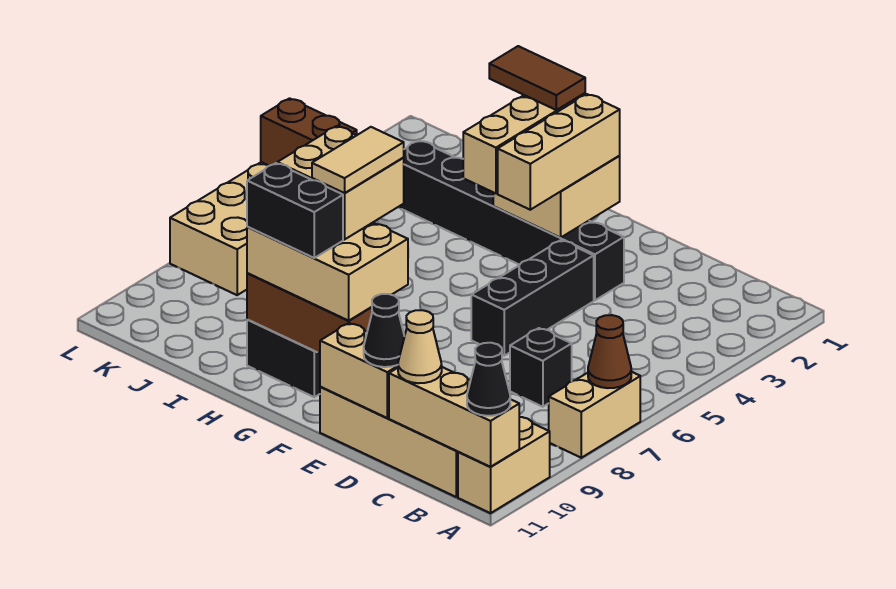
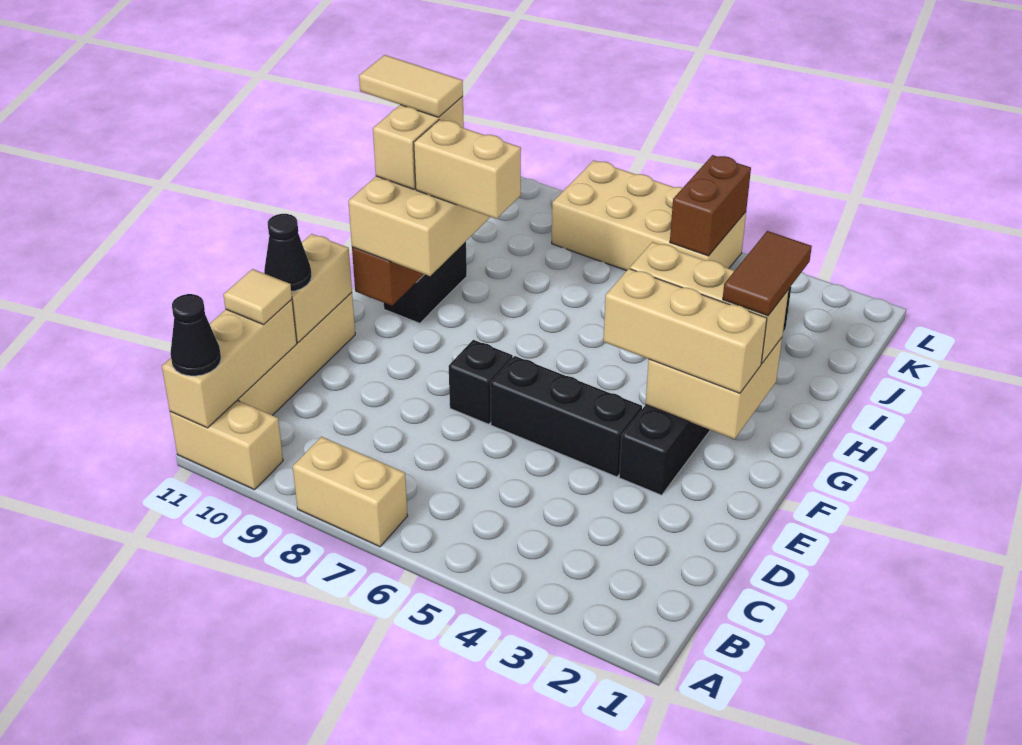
brown 1x1 cone [588,315,631,388] -> none
black 1x1 brick [510,328,572,407] -> black 1x1 brick moved to [449,340,513,424]
tan 1x1 cone [398,310,442,383] -> tan 1x1 tile [224,269,292,325]
tan 2x2 brick [277,126,404,239] -> tan 1x2 brick [414,120,521,219]
tan 1x2 tile [312,127,404,193] -> tan 1x2 tile moved to [359,55,463,117]
black 1x2 brick [247,163,343,258] -> tan 1x2 brick [373,96,464,189]

